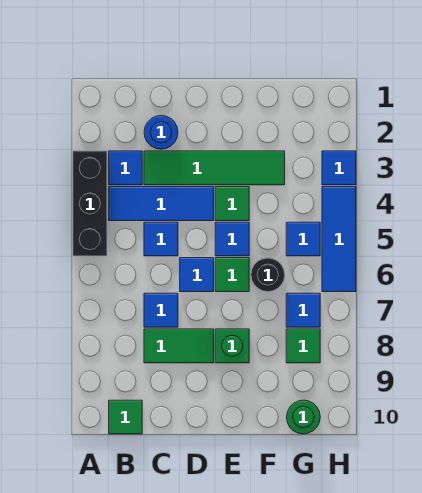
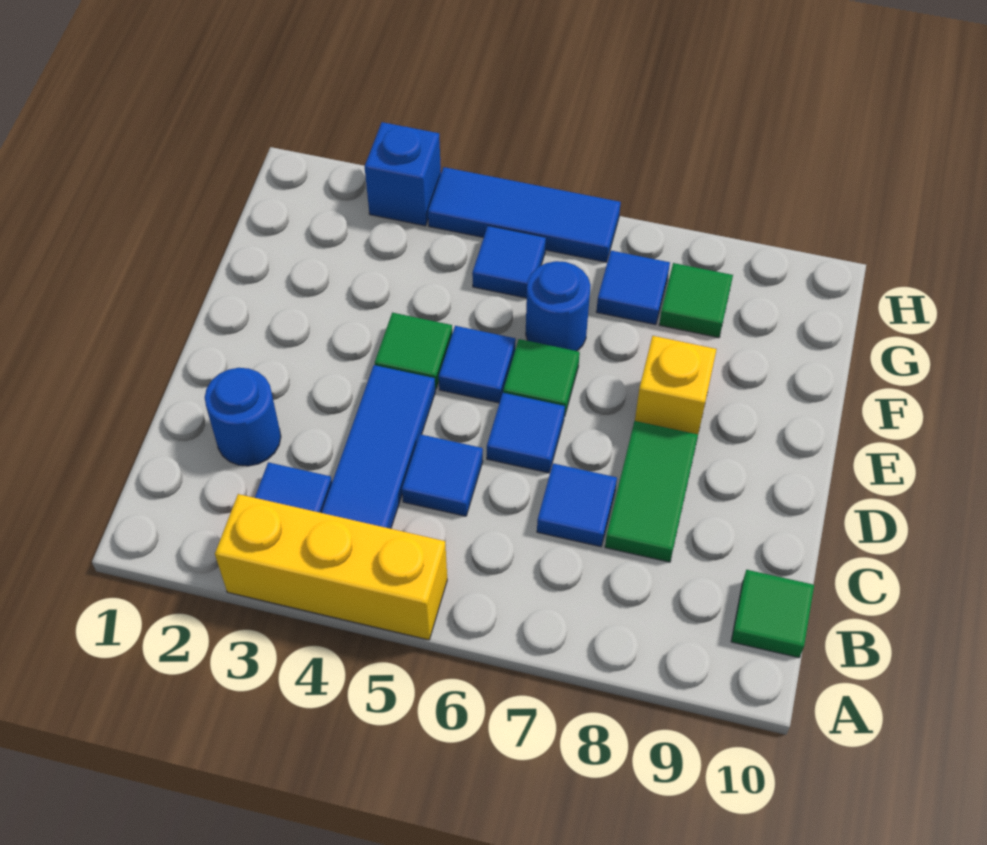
black 1x3 brick [73,151,107,256] -> yellow 1x3 brick [215,494,447,640]
green 1x4 tile [144,151,285,185] -> none
green 1x1 brick [215,329,249,363] -> yellow 1x1 brick [635,336,717,434]
black 1x1 round brick [251,258,285,292] -> blue 1x1 round brick [526,261,591,351]
green 1x1 round brick [287,400,320,434] -> none
blue 1x1 tile [322,151,356,185] -> blue 1x1 brick [365,122,441,226]

